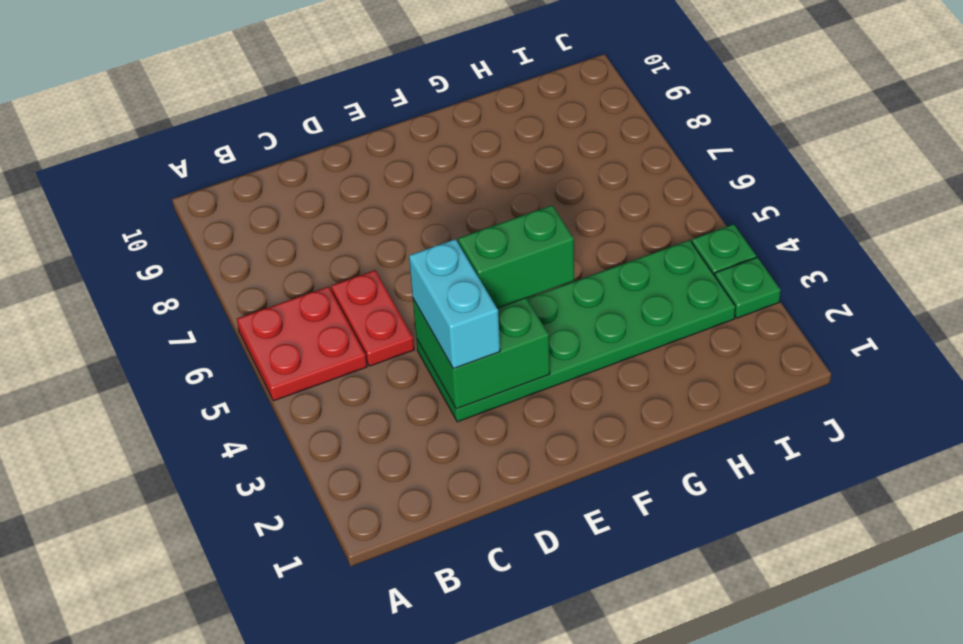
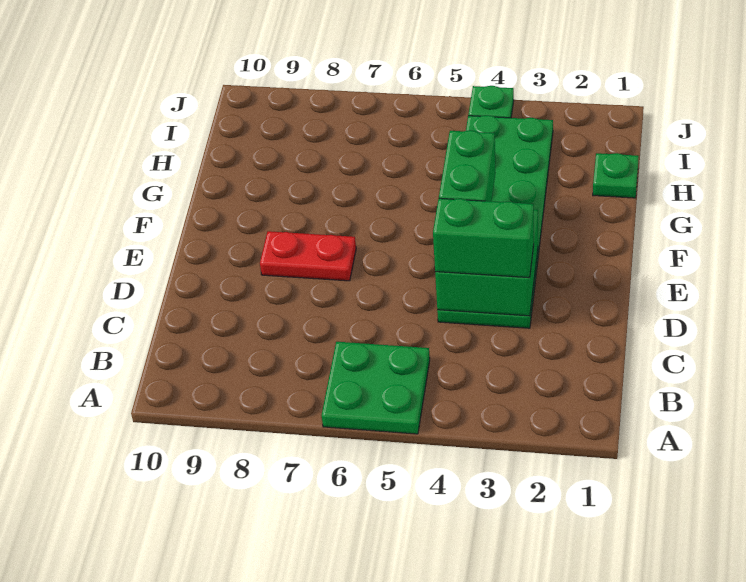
red 2x2 plate [237,286,367,401] -> green 2x2 plate [322,342,430,434]
red 1x2 plate [331,270,414,366] -> red 1x2 plate moved to [260,231,356,281]
cyan 1x2 brick [409,239,500,369] -> green 1x2 brick [433,198,534,278]
green 1x1 plate [715,257,781,318] -> green 1x1 plate moved to [593,153,639,198]

